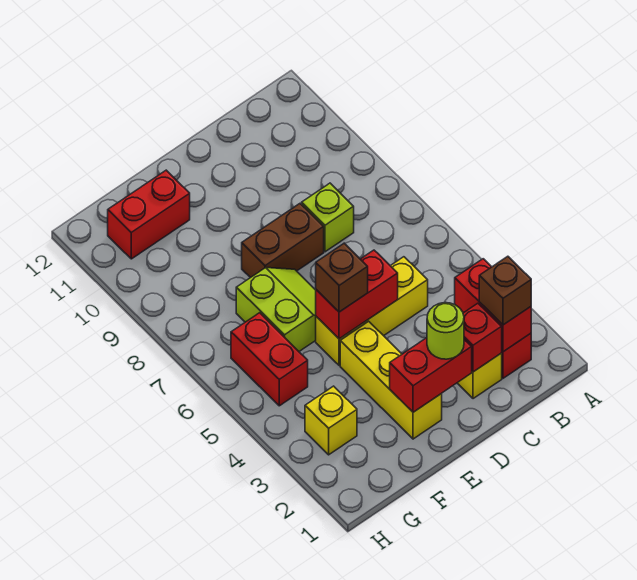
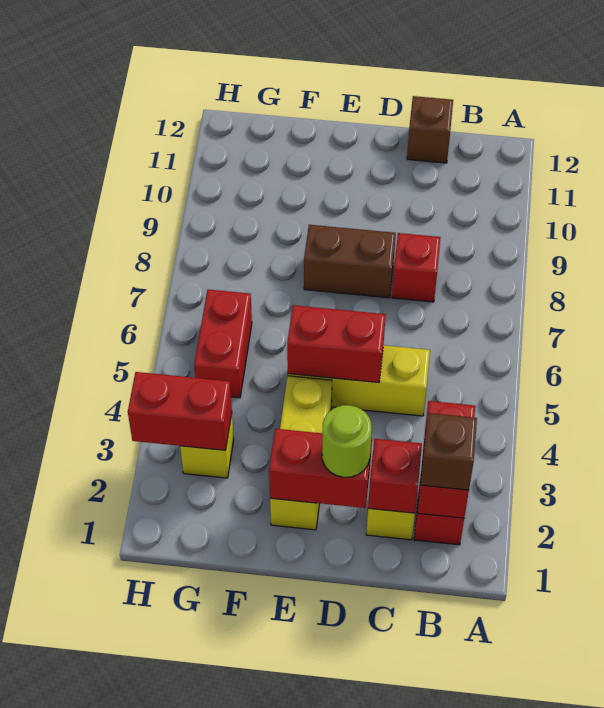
lime 1x1 brick [302,183,354,252] -> red 1x1 brick [392,233,441,302]
brown 1x1 brick [316,243,368,312] -> brown 1x1 brick moved to [407,96,453,163]
lime 2x2 slope [236,268,316,351] -> none
red 1x2 brick [108,170,190,259] -> red 1x2 brick moved to [128,372,232,450]

